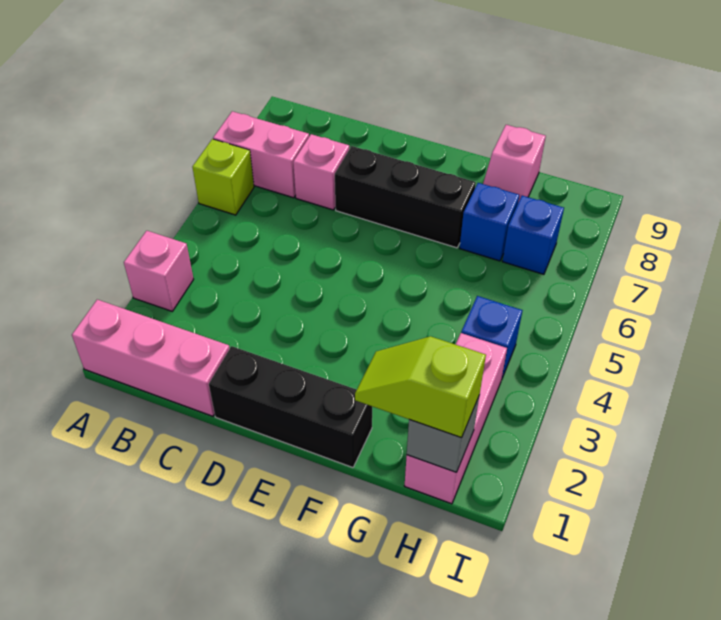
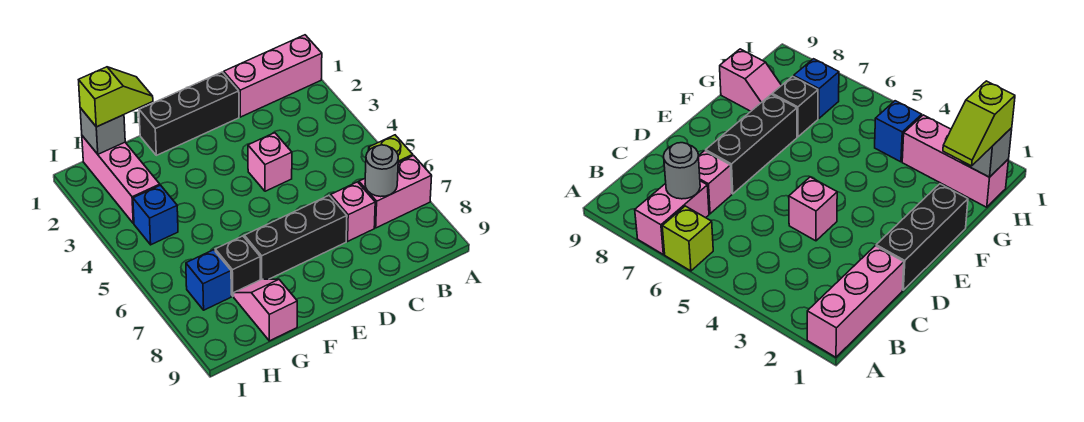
pink 1x1 brick [124,231,194,311] -> pink 1x1 brick moved to [248,133,292,191]
none -> grey 1x1 round brick [365,145,398,197]
blue 1x1 brick [460,183,519,261] -> black 1x1 brick [215,236,260,296]

